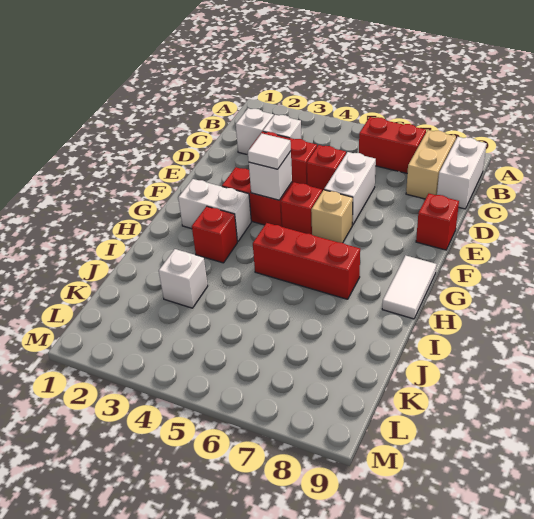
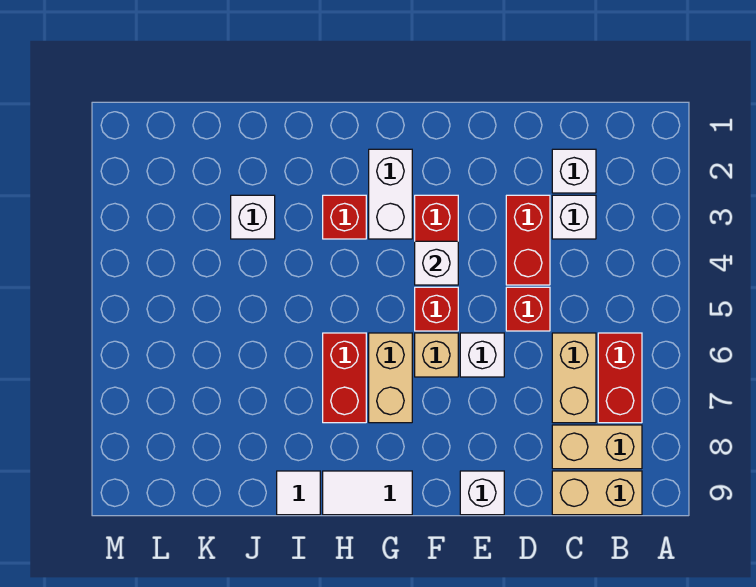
white 1x2 brick [437,137,487,209] -> tan 1x2 brick [552,471,642,515]
none -> tan 1x2 brick [552,333,596,423]
white 1x2 brick [324,152,376,225] -> white 1x1 brick [460,333,504,377]
red 1x1 brick [416,194,459,250] -> white 1x1 brick [460,471,504,515]
white 1x1 tile [248,133,291,169] -> white 1x1 tile moved to [277,471,320,515]
none -> tan 1x2 brick [369,333,412,423]
red 1x3 brick [253,223,360,299] -> red 1x2 brick [323,333,366,423]

